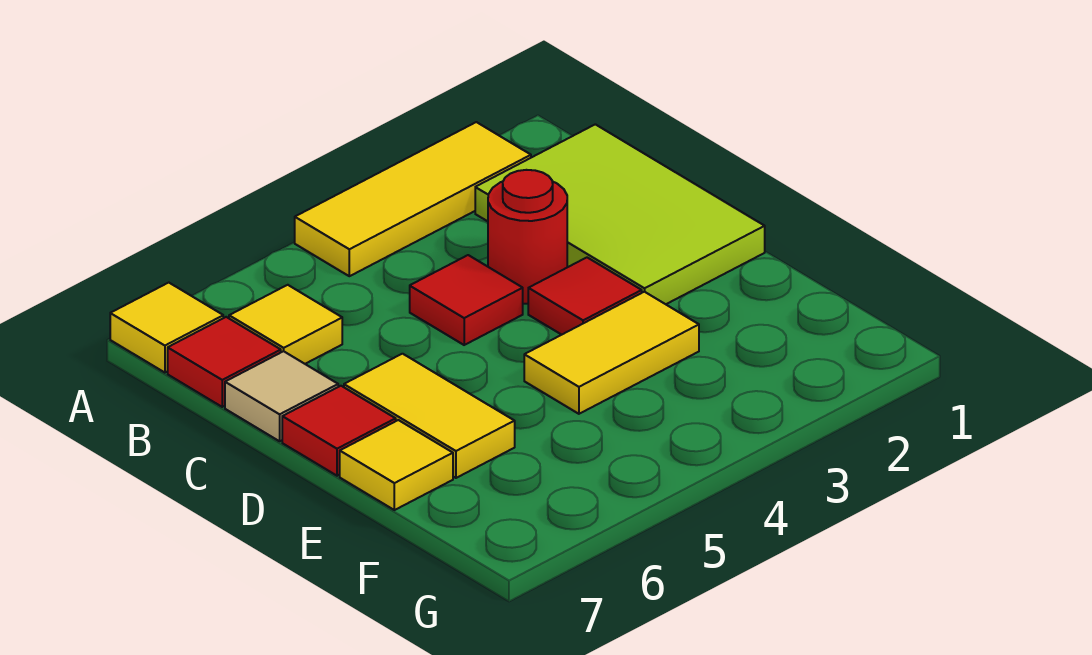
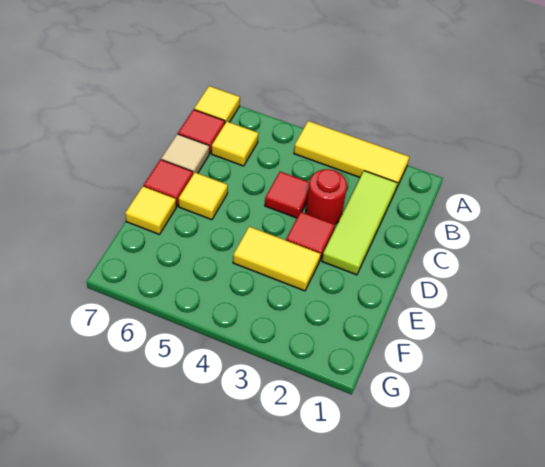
lime 2x3 tile [475,124,765,304] -> lime 1x3 tile [322,171,397,275]
yellow 1x2 tile [344,354,515,478] -> yellow 1x1 tile [179,172,228,220]

